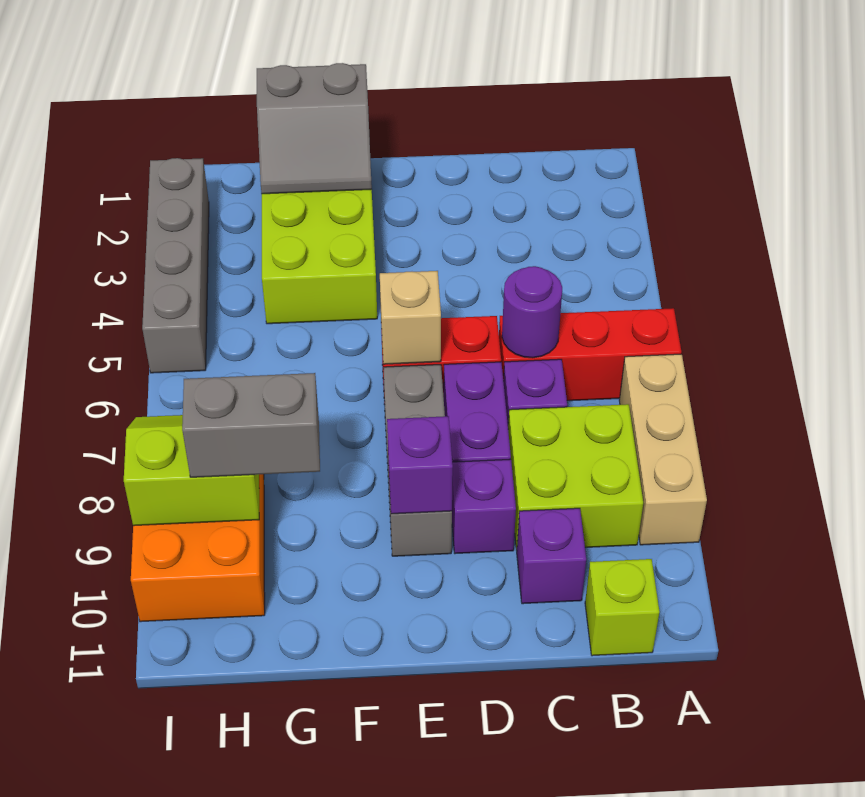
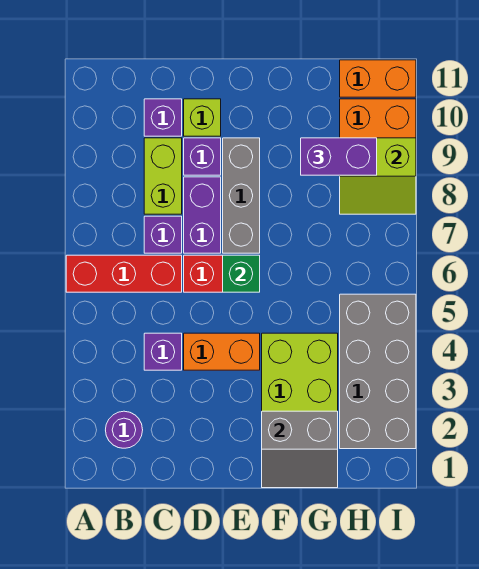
tan 1x3 brick [619,354,707,545] -> none
lime 2x2 brick [508,404,643,550] -> lime 1x2 brick [144,138,182,214]
lime 1x1 brick [585,559,660,656] -> lime 1x1 brick moved to [184,99,221,136]
purple 1x1 round brick [502,266,562,358] -> purple 1x1 round brick moved to [106,411,143,448]
none -> orange 1x2 brick [184,333,260,370]
tan 1x1 brick [380,271,441,364] -> green 1x1 brick [223,255,260,292]
purple 1x1 brick [387,416,453,514] -> purple 1x1 brick moved to [144,333,182,370]
grey 2x2 slope [257,63,372,194] -> grey 2x2 slope turned to [262,411,338,488]
grey 1x2 brick [182,373,320,477] -> purple 1x2 brick [301,138,377,175]
none -> orange 1x2 brick [340,60,416,97]
grey 1x4 brick [142,158,209,373] -> grey 2x4 brick [340,294,416,449]

